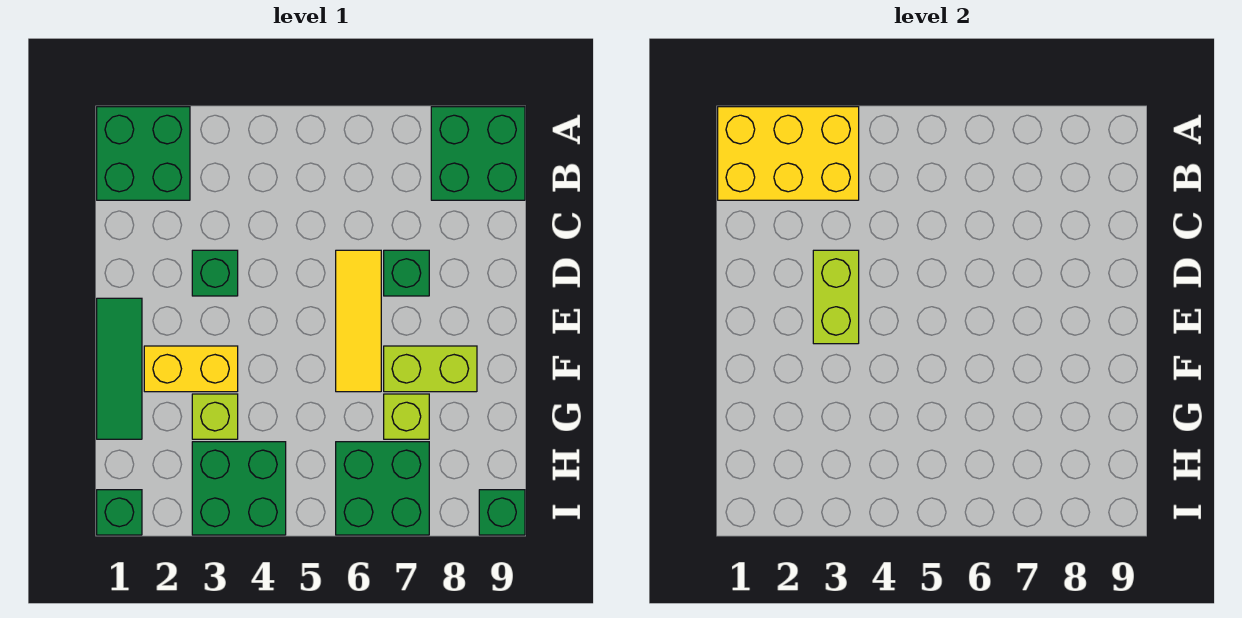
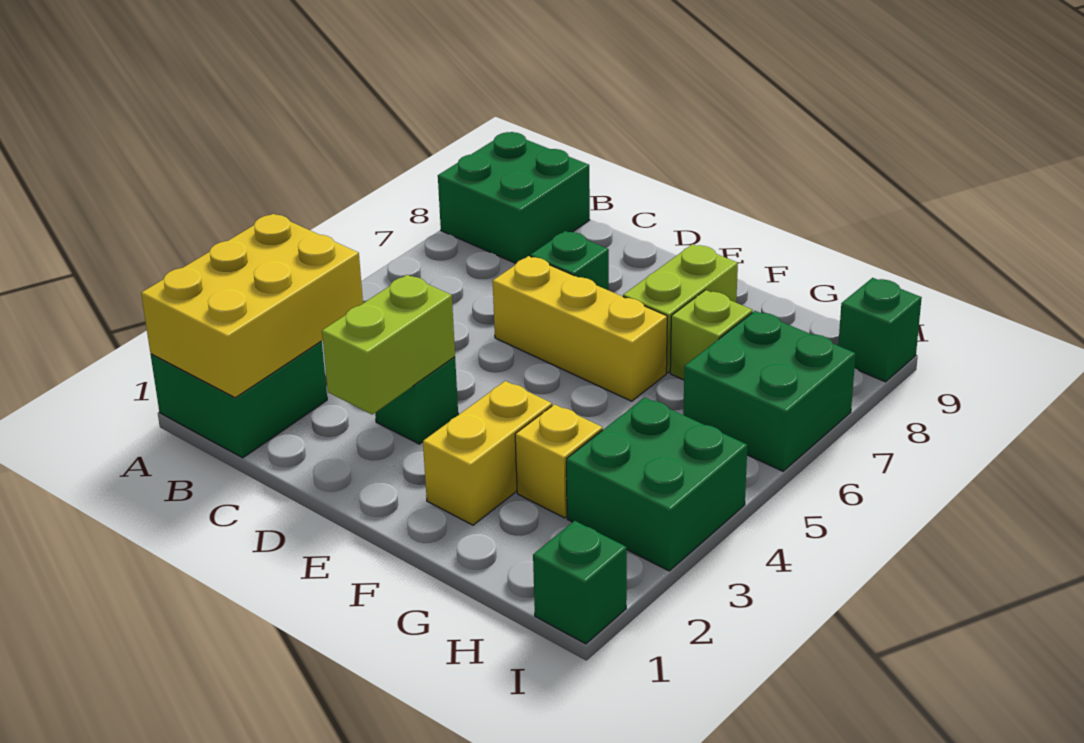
lime 1x2 brick [813,250,859,344] -> lime 1x2 brick turned to [322,275,455,414]
yellow 1x3 tile [336,250,381,392] -> yellow 1x3 brick [493,256,667,401]
green 1x3 tile [97,298,142,439] -> none
lime 1x1 brick [192,394,238,439] -> yellow 1x1 brick [515,404,603,518]

